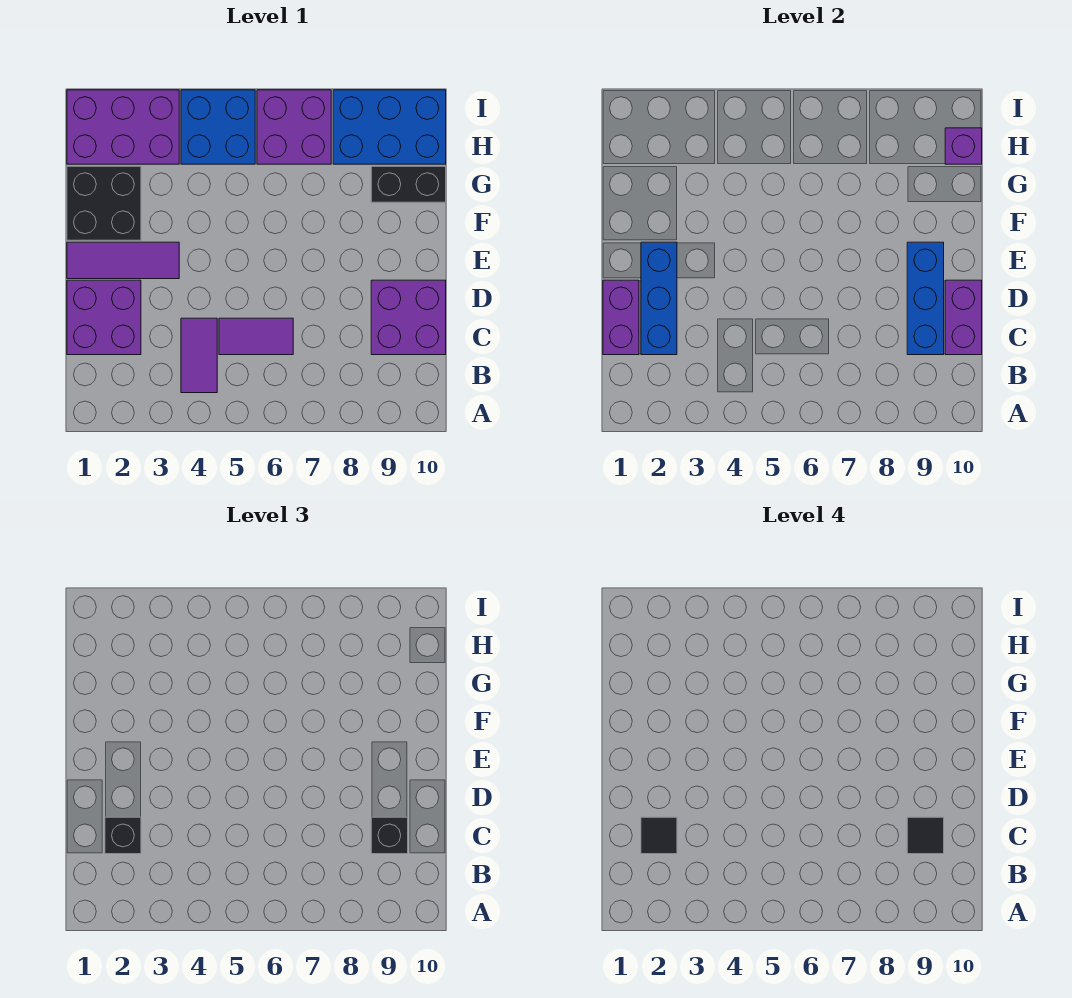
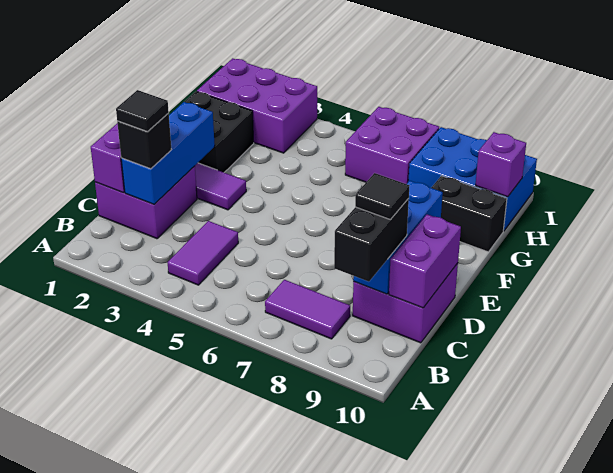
purple 1x2 tile [219,318,293,355] -> purple 1x2 tile moved to [265,280,350,339]
black 1x1 brick [371,817,408,854] -> black 1x2 brick [334,199,409,282]
blue 2x2 brick [181,90,255,164] -> none

